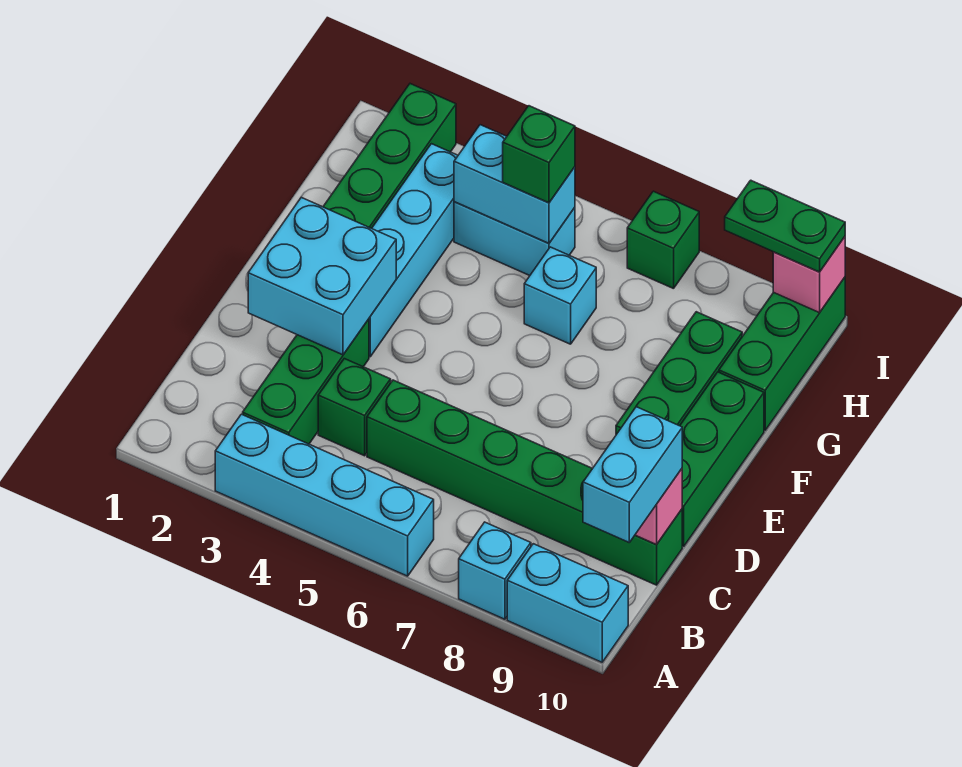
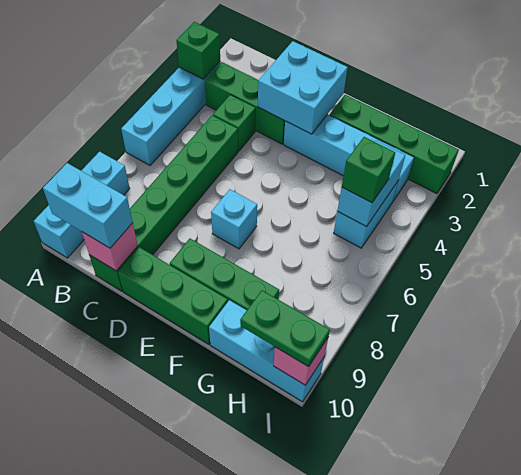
cyan 1x1 brick [524,247,596,344] -> cyan 1x1 brick moved to [211,189,257,249]
green 1x3 brick [719,277,845,430] -> cyan 1x3 brick [209,300,324,402]
green 1x1 brick [627,191,699,289] -> green 1x1 brick moved to [176,22,220,79]
green 1x2 plate [725,180,845,272] -> green 1x2 plate turned to [240,290,330,367]

